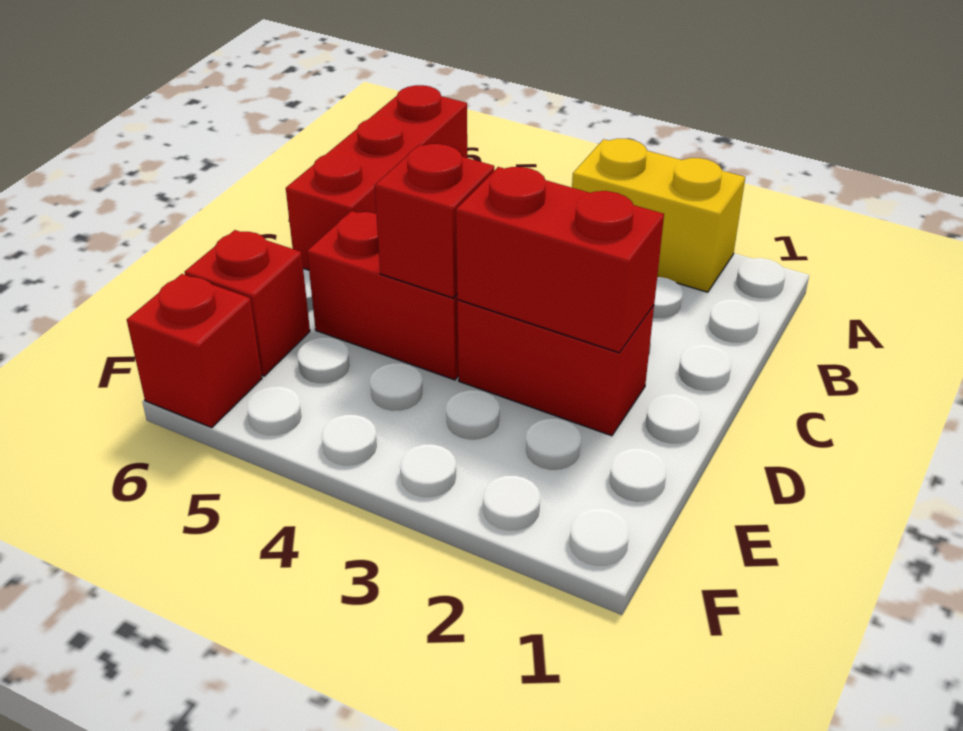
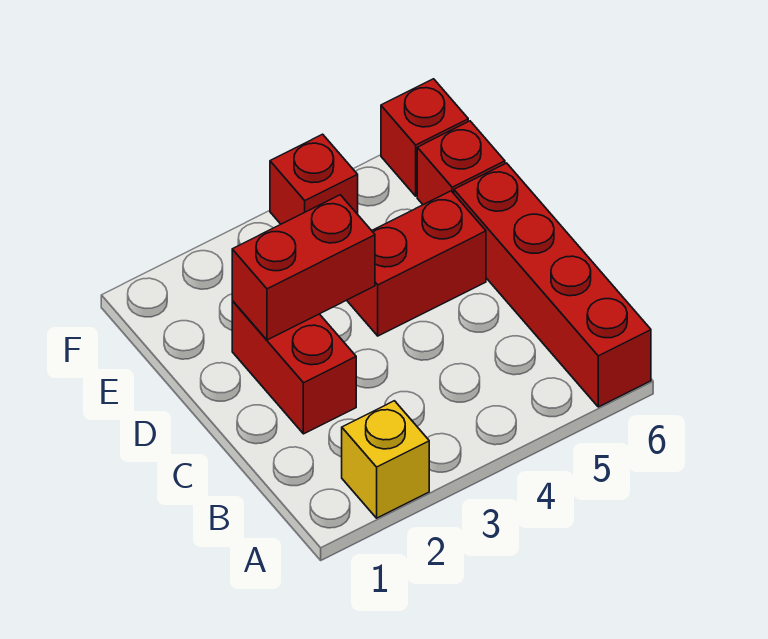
yellow 1x2 brick [572,139,745,292] -> yellow 1x1 brick [342,401,429,518]
red 1x3 brick [286,85,467,270] -> red 1x4 brick [454,163,651,407]
red 1x2 brick [457,300,654,436] -> red 1x2 brick turned to [232,300,356,434]
red 1x1 brick [375,144,494,298] -> red 1x1 brick moved to [270,134,358,224]

